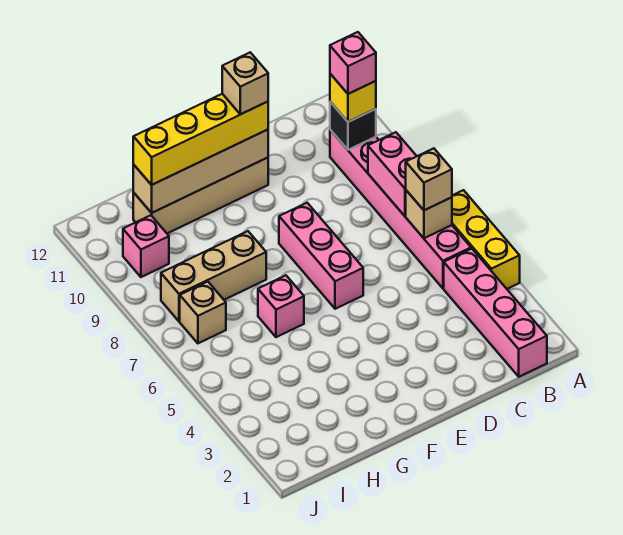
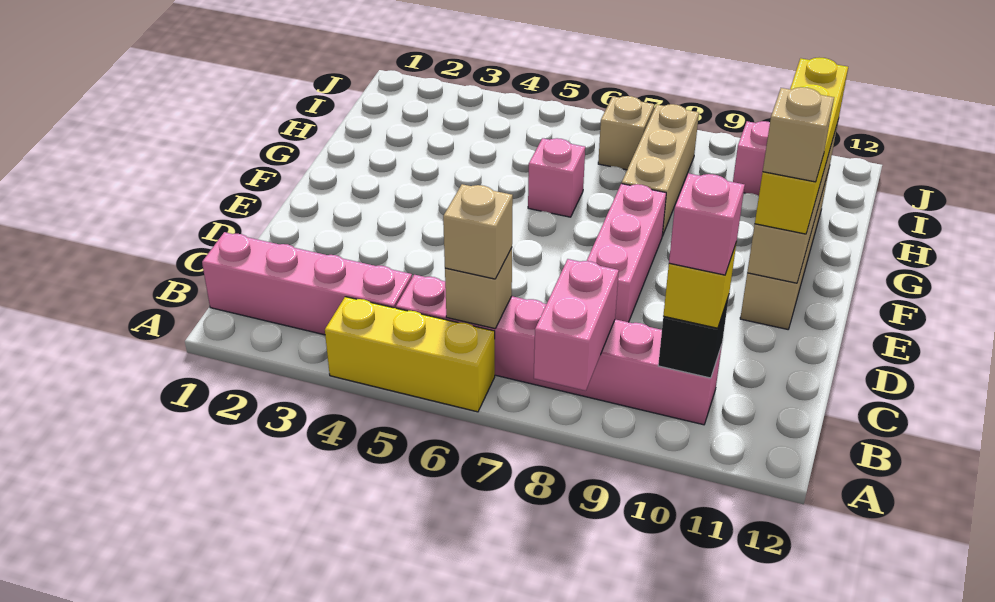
pink 1x2 brick [368,132,417,216] -> pink 1x2 brick turned to [534,259,619,391]
pink 1x3 brick [279,203,363,309] -> pink 1x3 brick turned to [587,184,666,322]

